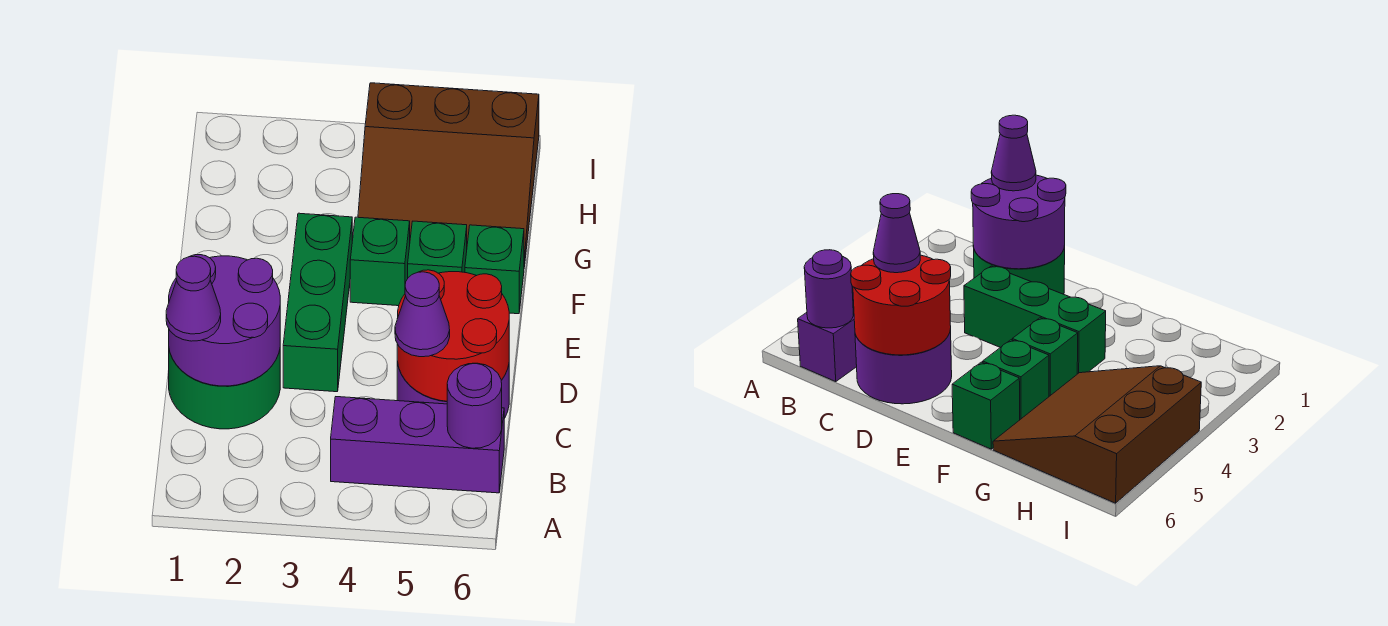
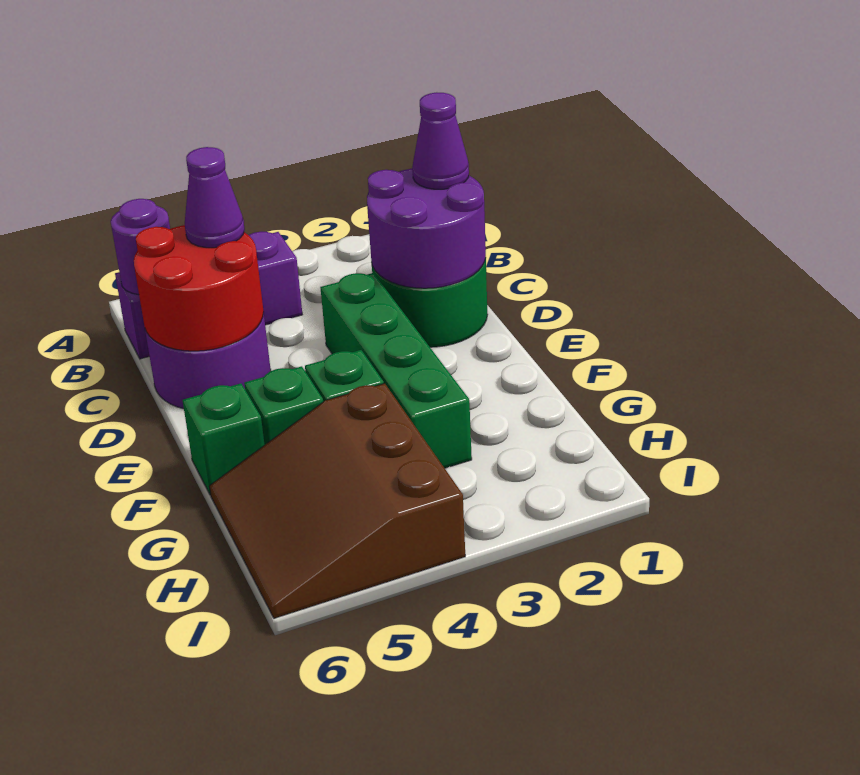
green 1x3 brick [283,213,352,392] -> green 1x4 brick [320,273,472,468]
brown 3x3 slope [358,83,539,267] -> brown 3x3 slope turned to [209,383,465,618]

